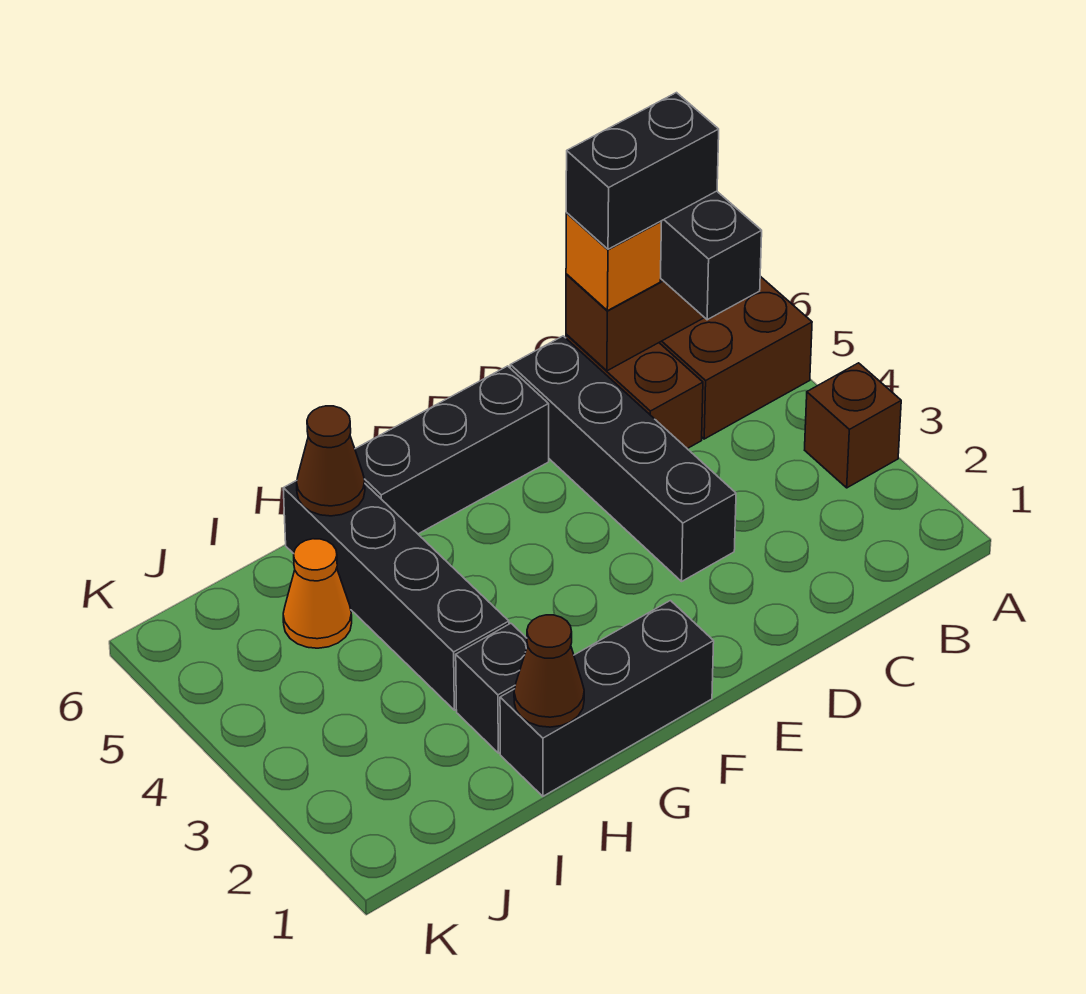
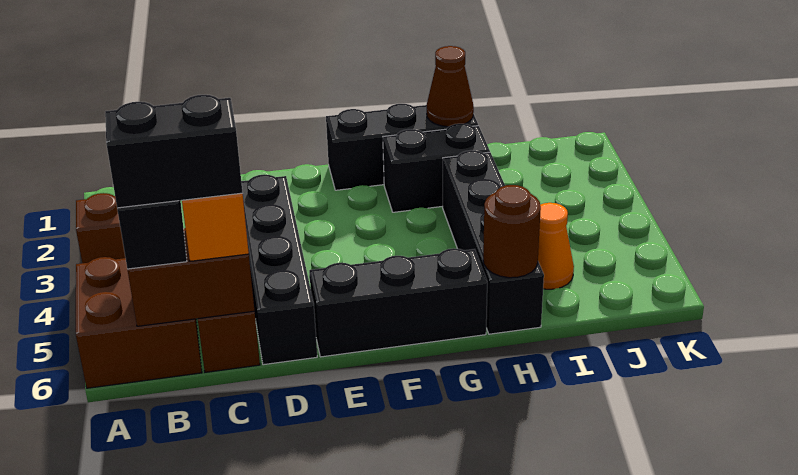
black 1x1 brick [456,623,528,753] -> black 1x2 brick [383,124,490,212]
brown 1x1 cone [297,406,365,516] -> brown 1x1 round brick [483,185,541,278]

